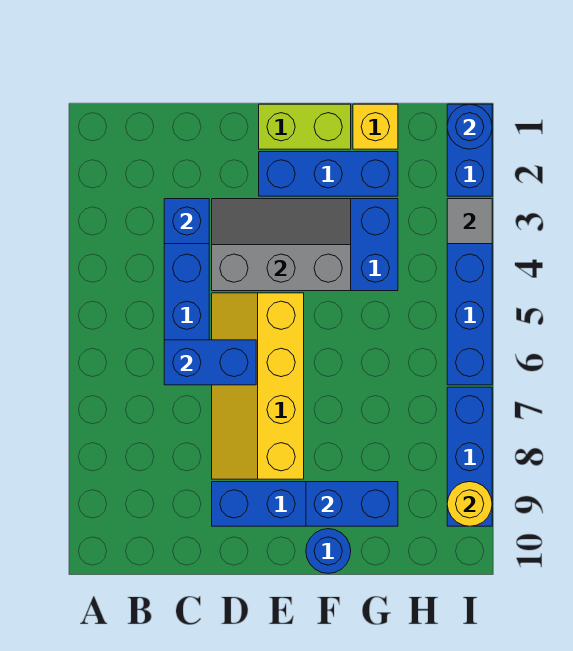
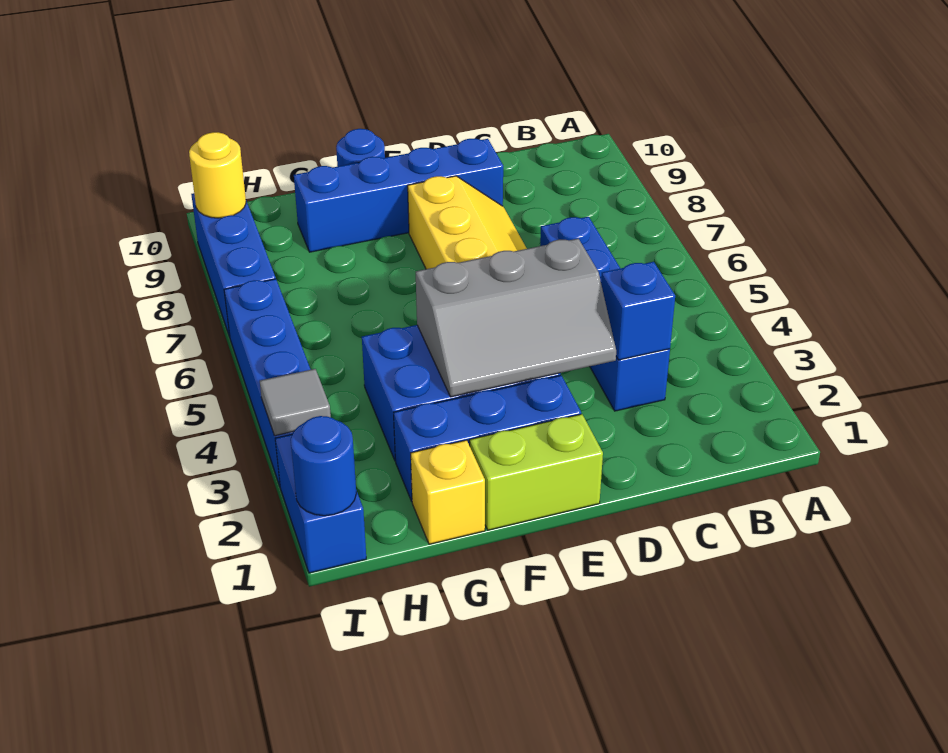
blue 1x2 brick [164,340,256,385] -> none
blue 1x2 brick [306,482,398,526] -> none

